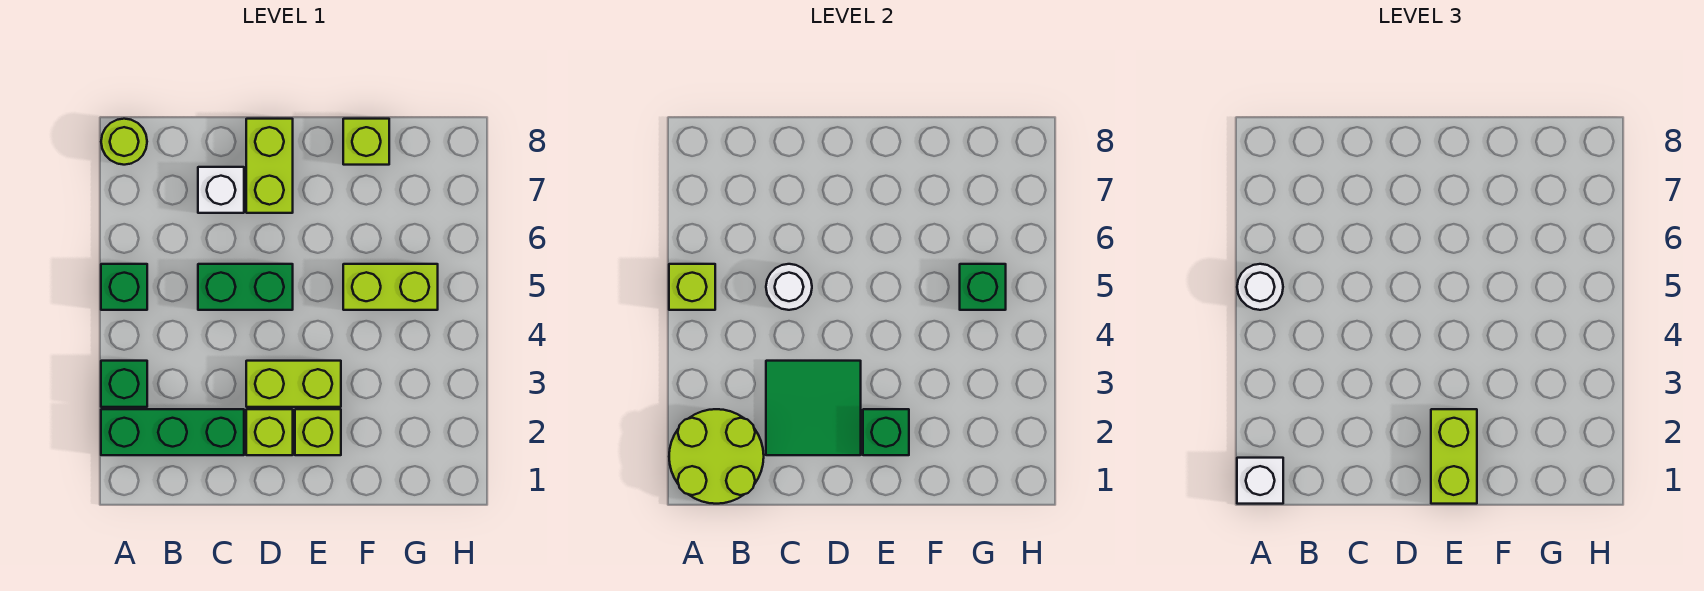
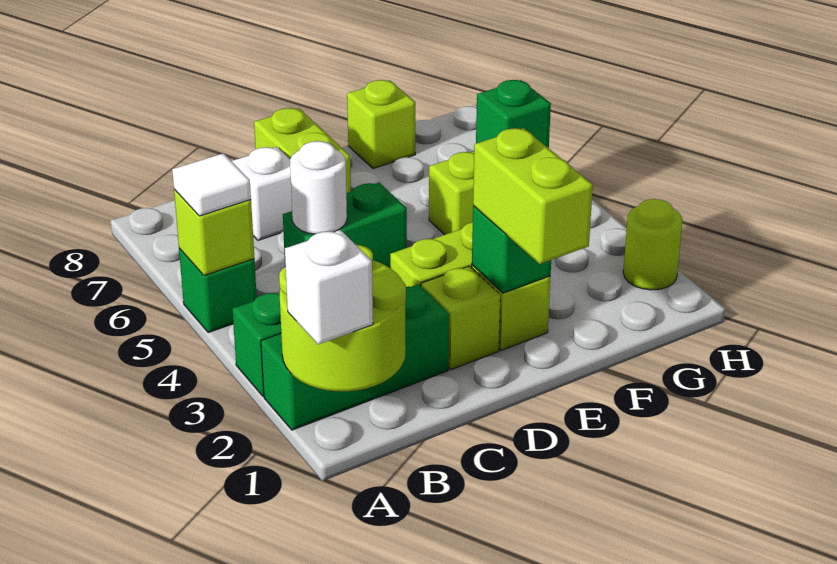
white 1x1 round brick [1237,264,1283,310] -> white 1x1 tile [172,153,251,216]
lime 1x1 round brick [101,119,147,165] -> lime 1x1 round brick moved to [623,199,682,290]
green 2x2 tile [766,361,861,455] -> none

